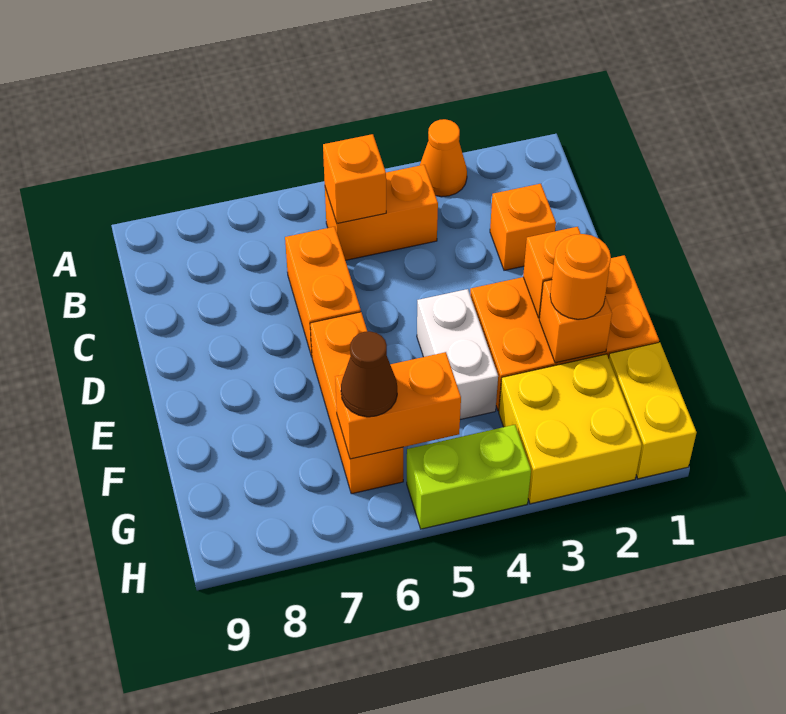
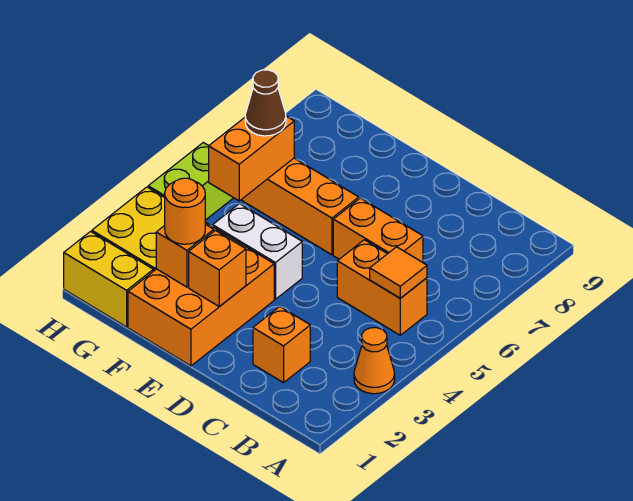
orange 1x2 brick [325,165,438,260] -> orange 1x2 brick turned to [337,240,427,335]
orange 1x1 brick [323,134,386,223] -> orange 1x1 tile [370,247,427,298]

